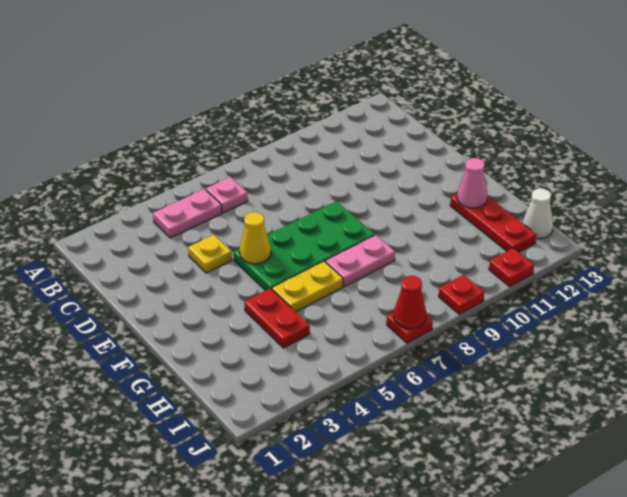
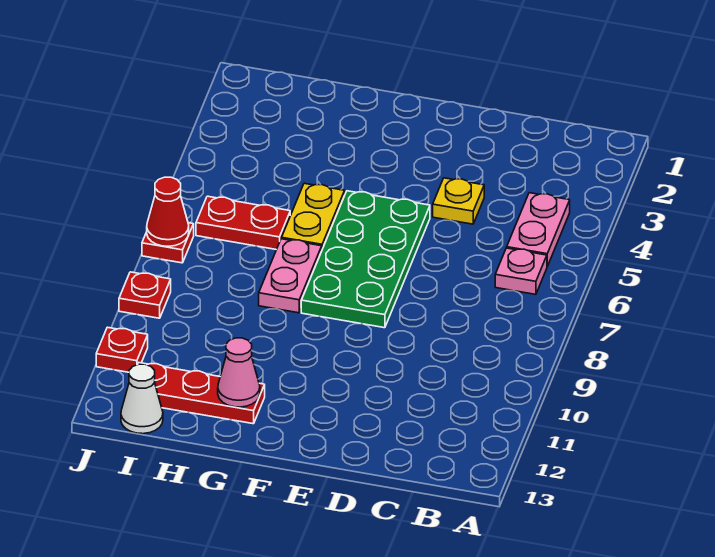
yellow 1x1 cone [240,212,271,264] -> none
red 1x2 plate [244,288,310,348] -> red 1x2 plate moved to [196,196,290,250]

